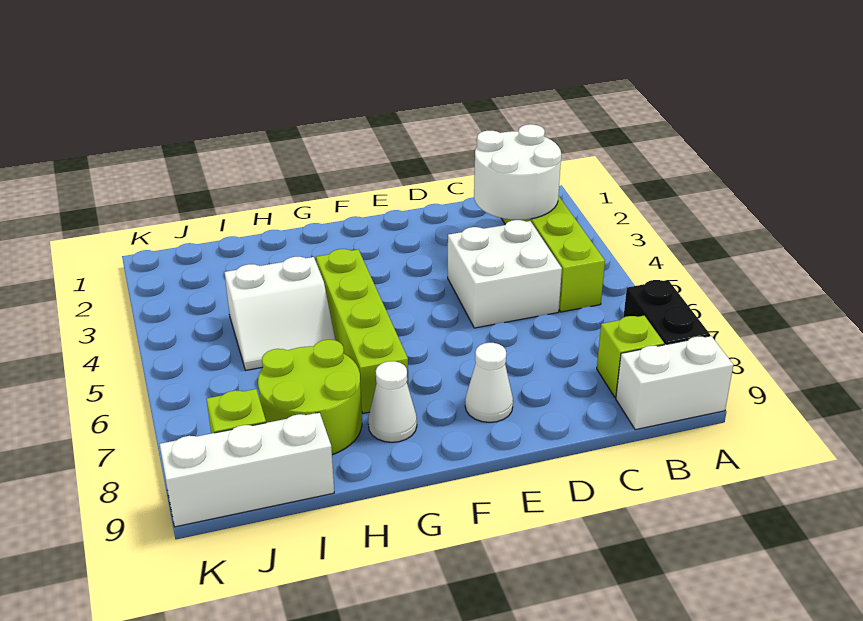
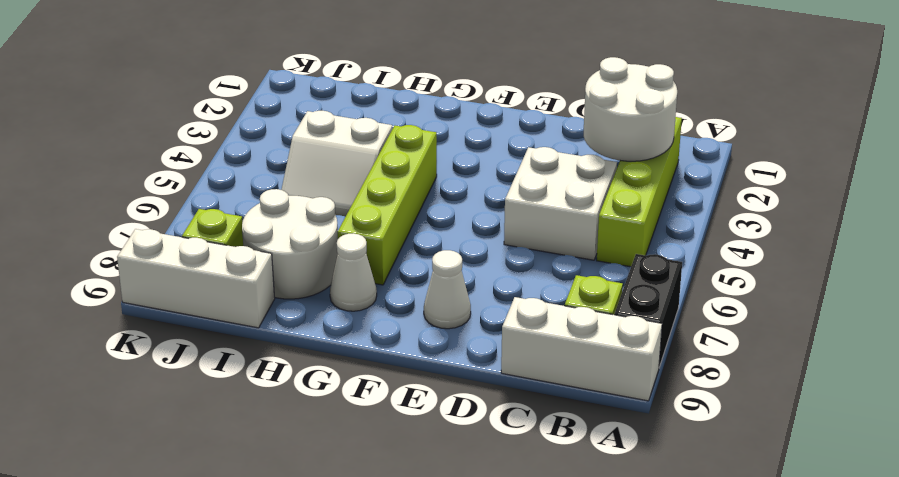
white 1x2 brick [616,336,733,430] -> white 1x3 brick [501,297,662,401]
lime 2x2 round brick [258,340,362,455] -> white 2x2 round brick [242,189,338,299]

